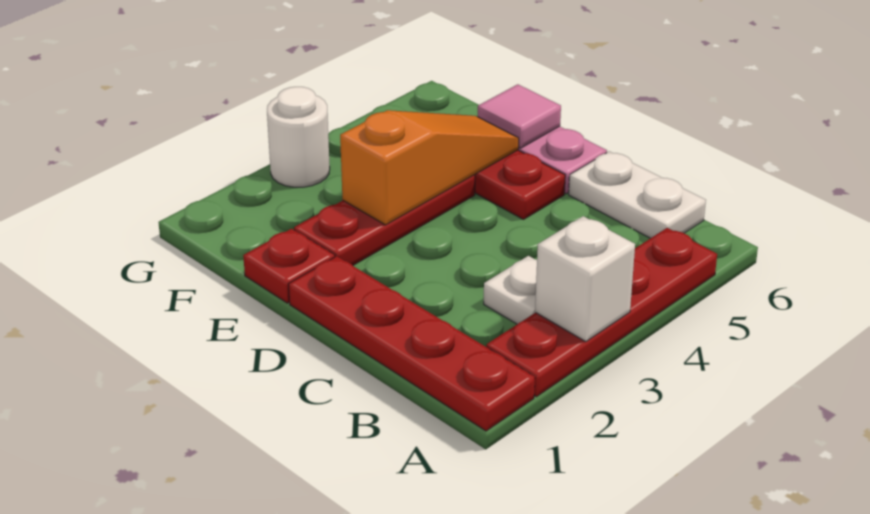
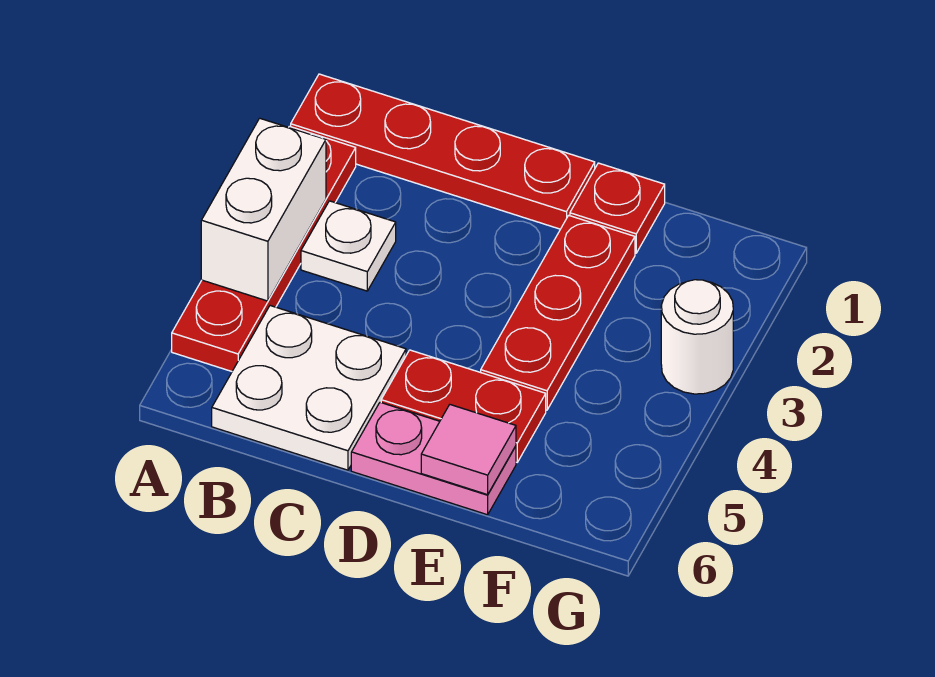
white 1x1 brick [535,216,635,342] -> white 1x2 brick [201,118,326,301]
white 1x2 plate [569,151,706,238] -> white 2x2 plate [212,306,406,470]
orange 1x3 slope [340,110,519,225] -> none

